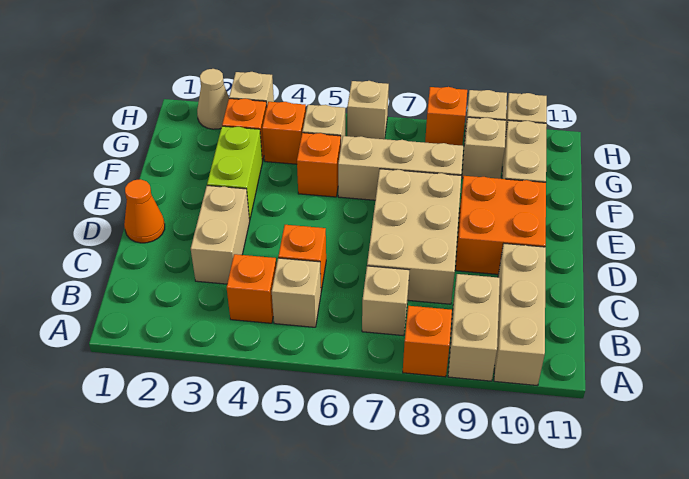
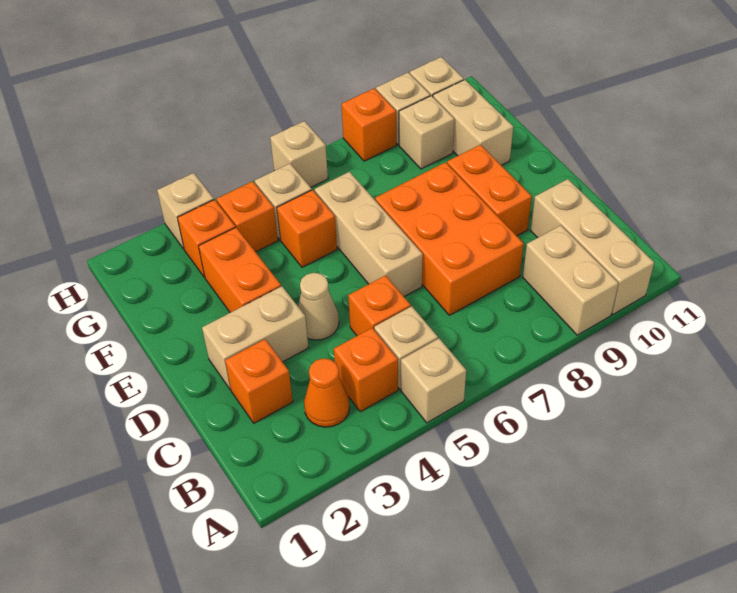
orange 1x1 brick [403,306,452,377] -> orange 1x1 brick moved to [225,339,293,423]
tan 1x1 brick [362,266,409,336] -> tan 1x1 brick moved to [401,339,466,423]
tan 1x2 brick [191,186,250,284] -> tan 1x2 brick turned to [202,286,308,390]
tan 2x3 brick [367,169,461,304] -> orange 2x3 brick [375,162,524,315]
orange 1x1 cone [124,179,165,243] -> orange 1x1 cone moved to [304,358,350,427]
orange 2x2 brick [456,176,546,274] -> orange 1x2 brick [447,145,532,236]
lime 1x2 brick [207,126,262,220] -> orange 1x2 brick [199,227,281,313]
tan 1x3 brick [338,136,463,200] -> tan 1x3 brick turned to [315,172,423,296]
tan 1x1 cone [197,69,229,129] -> tan 1x1 cone moved to [298,273,339,340]

